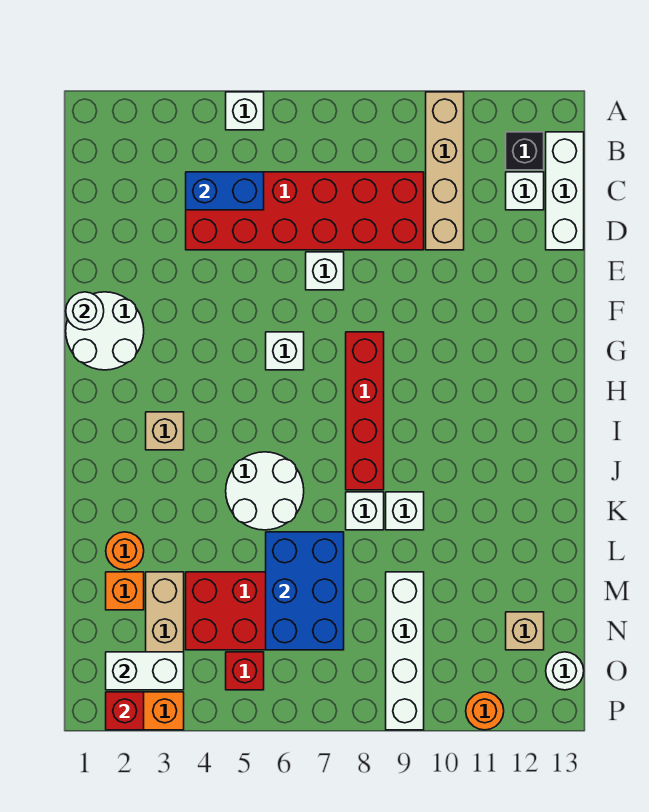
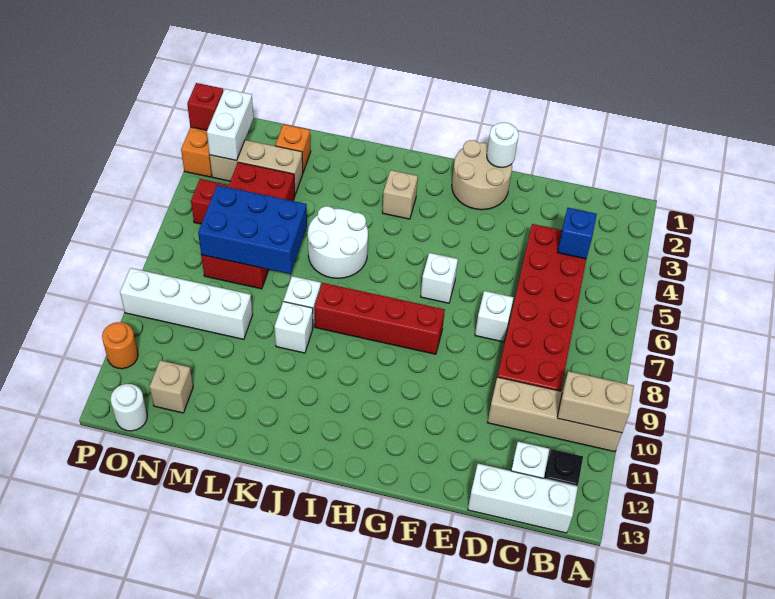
white 1x1 brick [226,92,264,130] -> none
none -> tan 1x2 brick [557,371,634,433]
blue 1x2 brick [186,172,264,210] -> blue 1x1 brick [557,208,597,259]
white 2x2 round brick [66,292,144,370] -> tan 2x2 round brick [452,140,512,210]
orange 1x1 round brick [106,532,144,570] -> none

